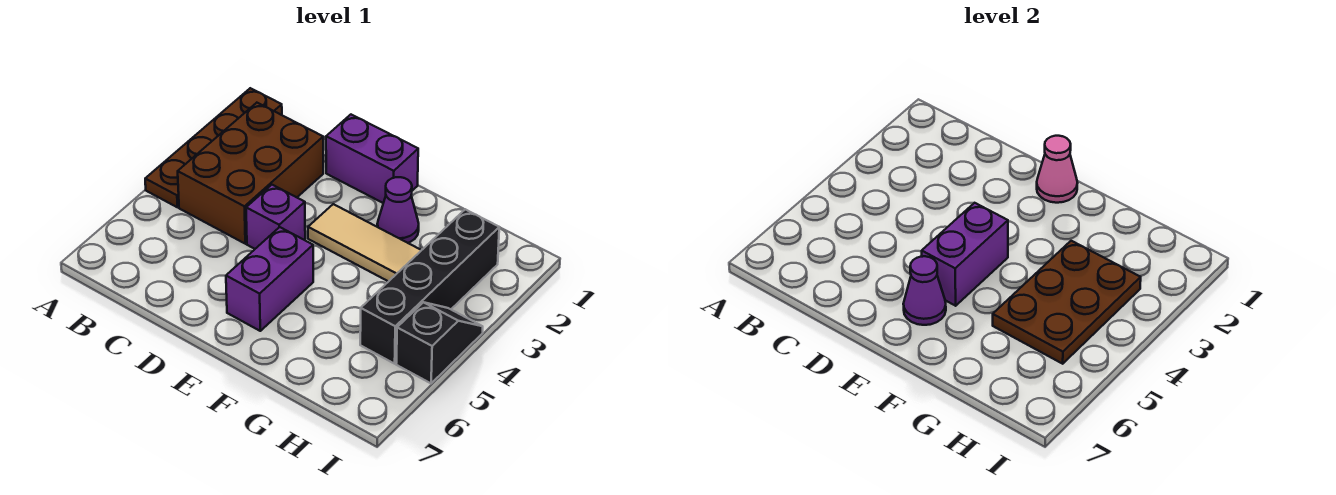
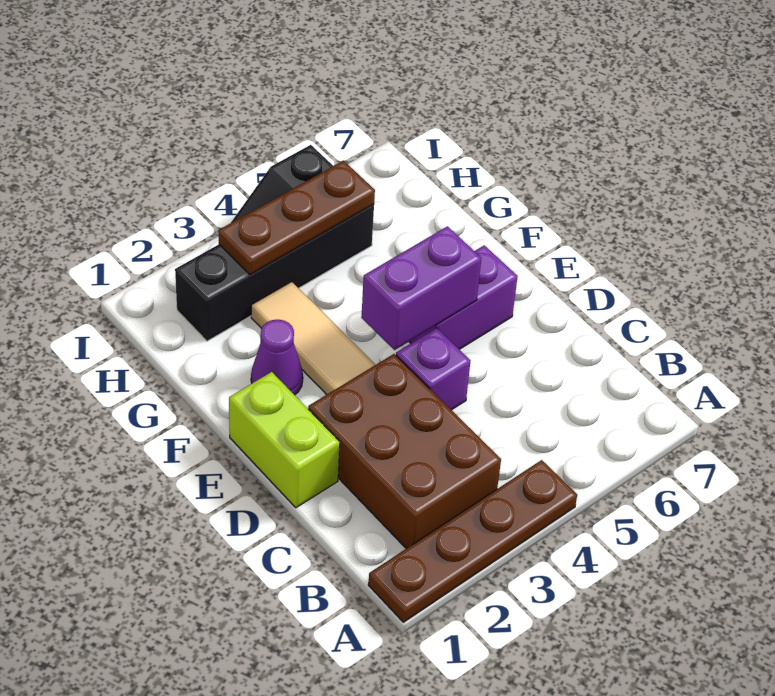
brown 2x3 brick [178,103,323,244] -> brown 2x3 brick turned to [308,354,501,549]
purple 1x2 brick [326,115,418,203] -> lime 1x2 brick [229,372,340,508]
pink 1x1 cone [1037,136,1077,203] -> none
purple 1x1 cone [903,256,946,325] -> none
brown 2x3 plate [993,241,1141,364] -> brown 1x3 plate [218,161,375,275]

